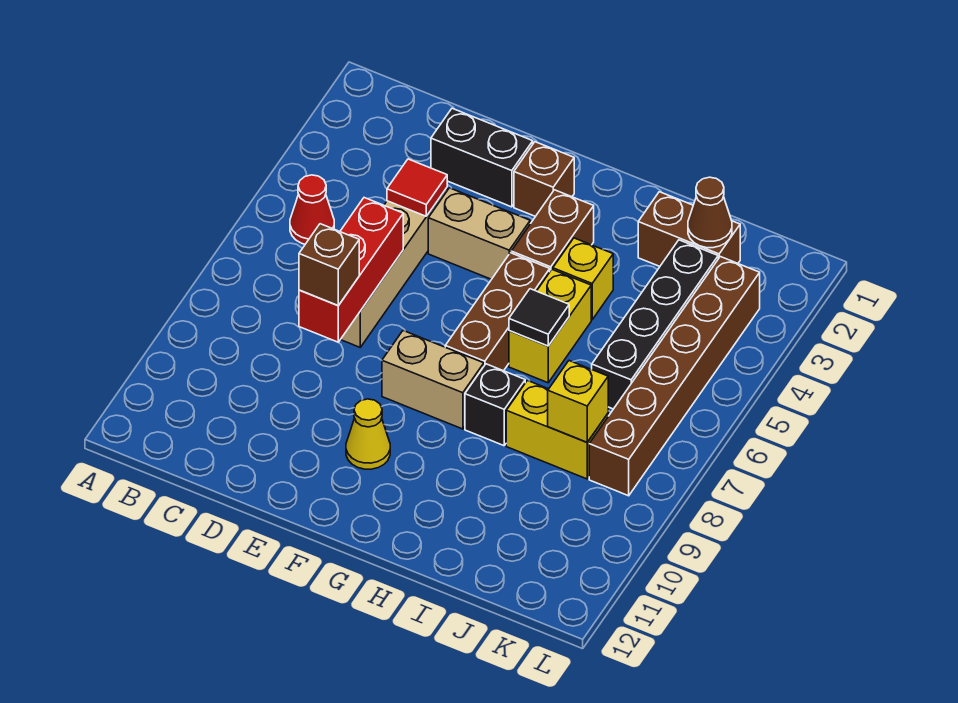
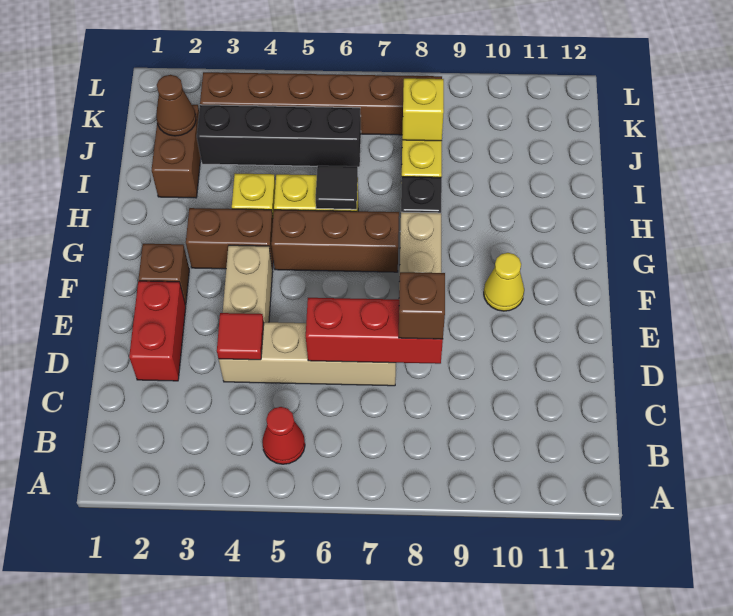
black 1x2 brick [431,108,533,207] -> red 1x2 brick [129,281,186,381]

